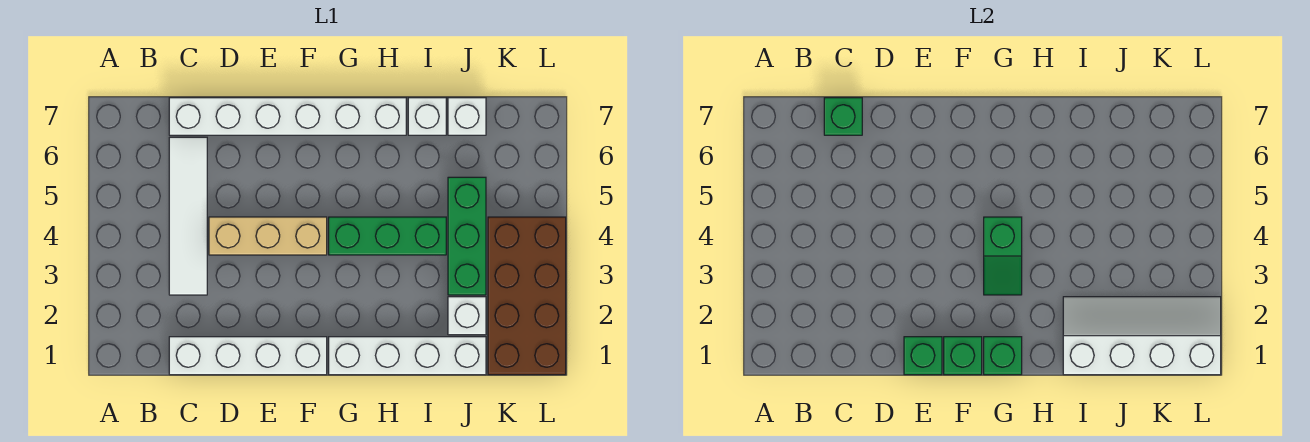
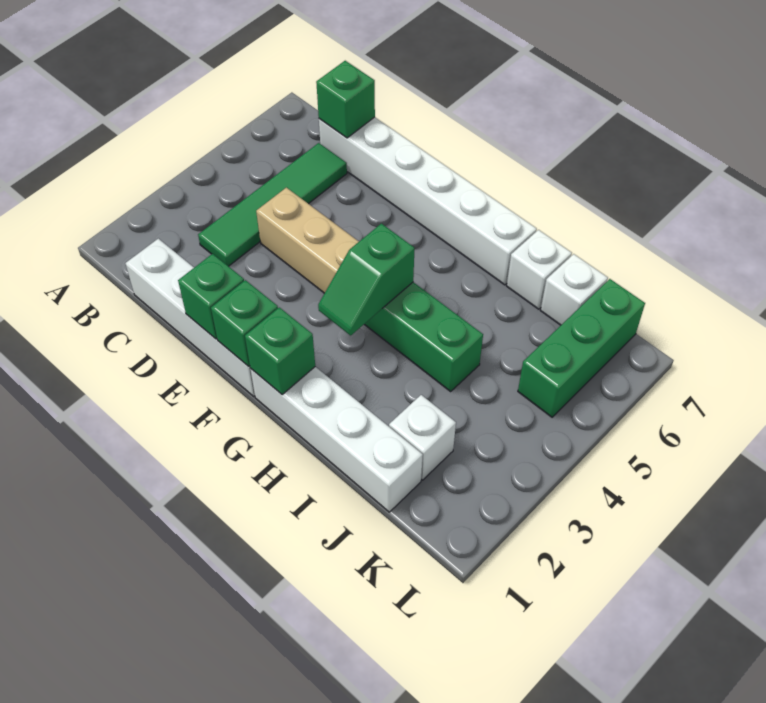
white 1x4 tile [169,137,207,295] -> green 1x4 tile [198,143,347,266]
white 2x4 slope [1063,297,1221,375] -> none
green 1x3 brick [448,177,486,295] -> green 1x3 brick moved to [518,279,645,417]
brown 2x4 brick [488,217,566,375] -> none

